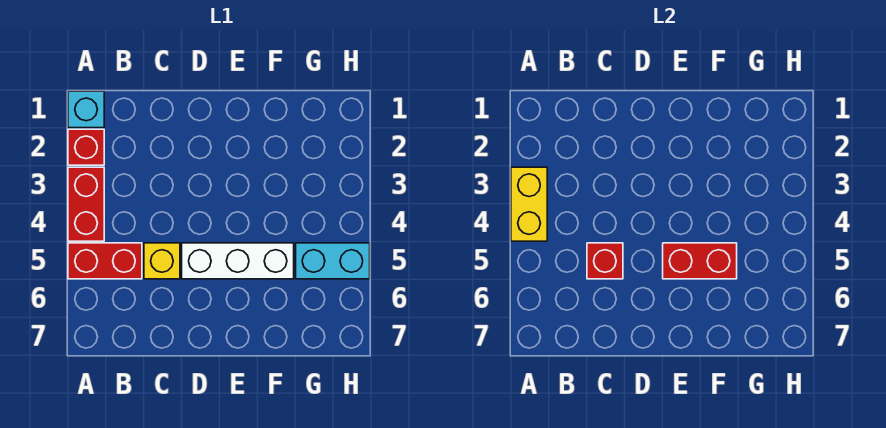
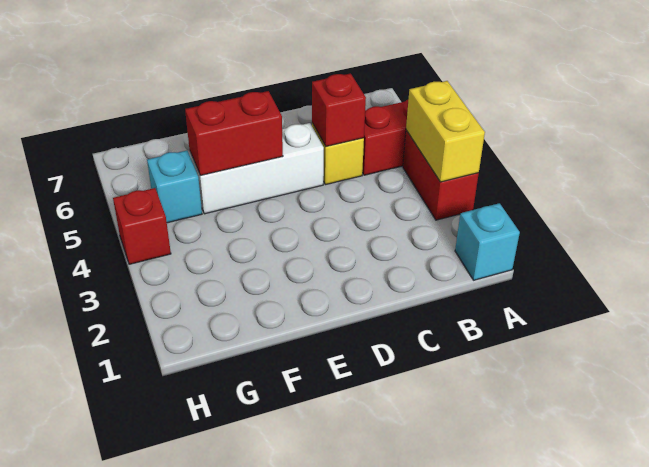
red 1x1 brick [68,129,104,165] -> red 1x1 brick moved to [113,188,171,264]
cyan 1x2 brick [296,243,370,279] -> cyan 1x1 brick [147,150,202,223]

